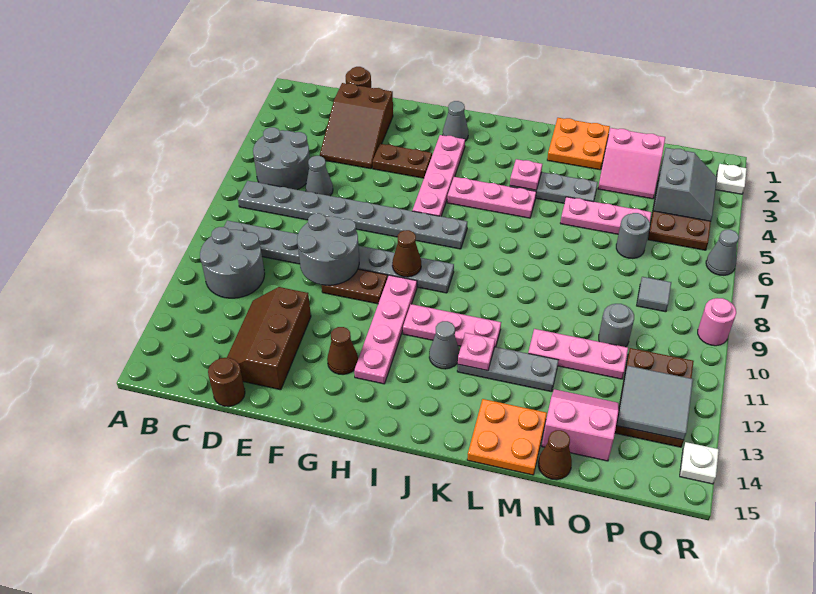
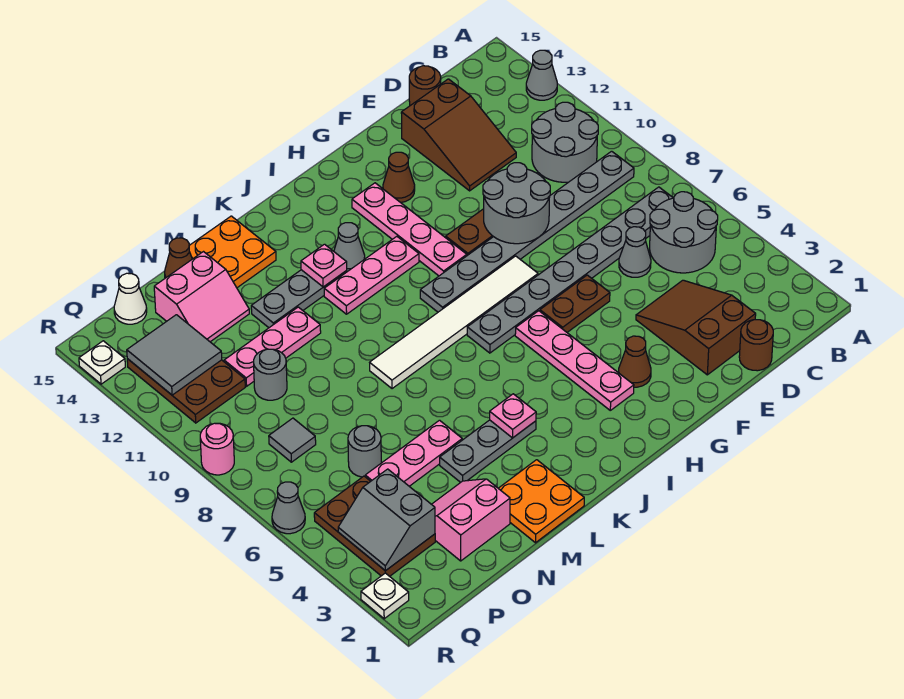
brown 2x3 slope [227,287,311,390] -> brown 2x3 slope turned to [401,79,516,191]
brown 1x2 plate [372,144,432,178] -> brown 1x2 plate moved to [540,275,610,332]
none -> white 1x6 tile [370,256,538,389]
grey 1x1 cone [443,101,468,141] -> grey 1x1 cone moved to [526,50,557,100]
brown 1x1 cone [392,230,421,277] -> brown 1x1 cone moved to [619,336,651,387]
pink 1x3 plate [447,177,536,218] -> none
none -> white 1x1 cone [114,273,147,324]

